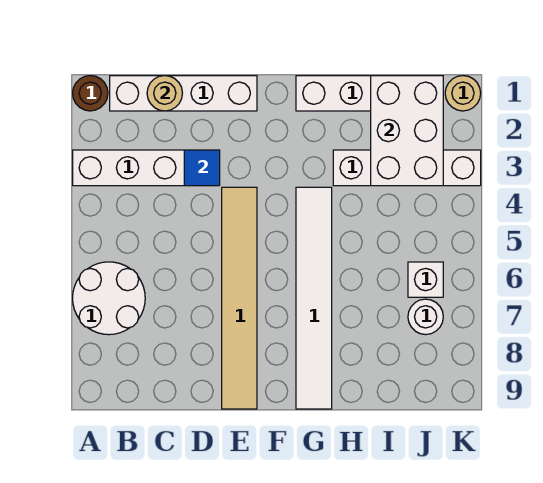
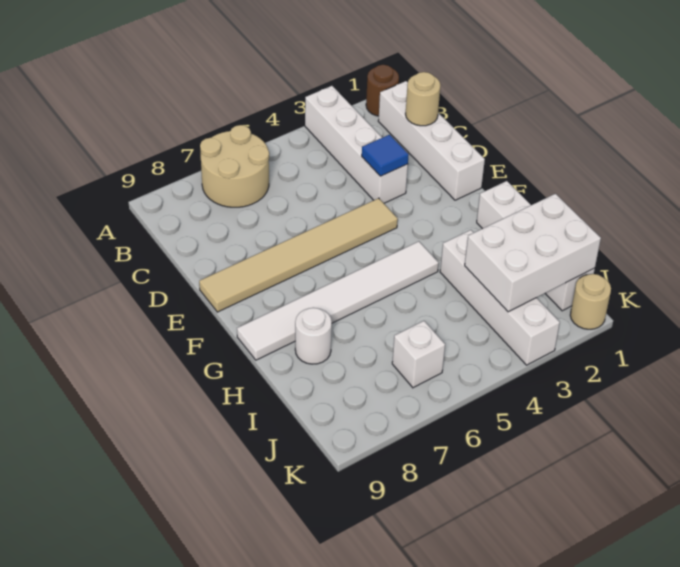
white 2x2 round brick [73,262,145,335] -> tan 2x2 round brick [200,125,269,207]
white 1x1 round brick [408,299,443,335] -> white 1x1 round brick moved to [295,308,332,364]

